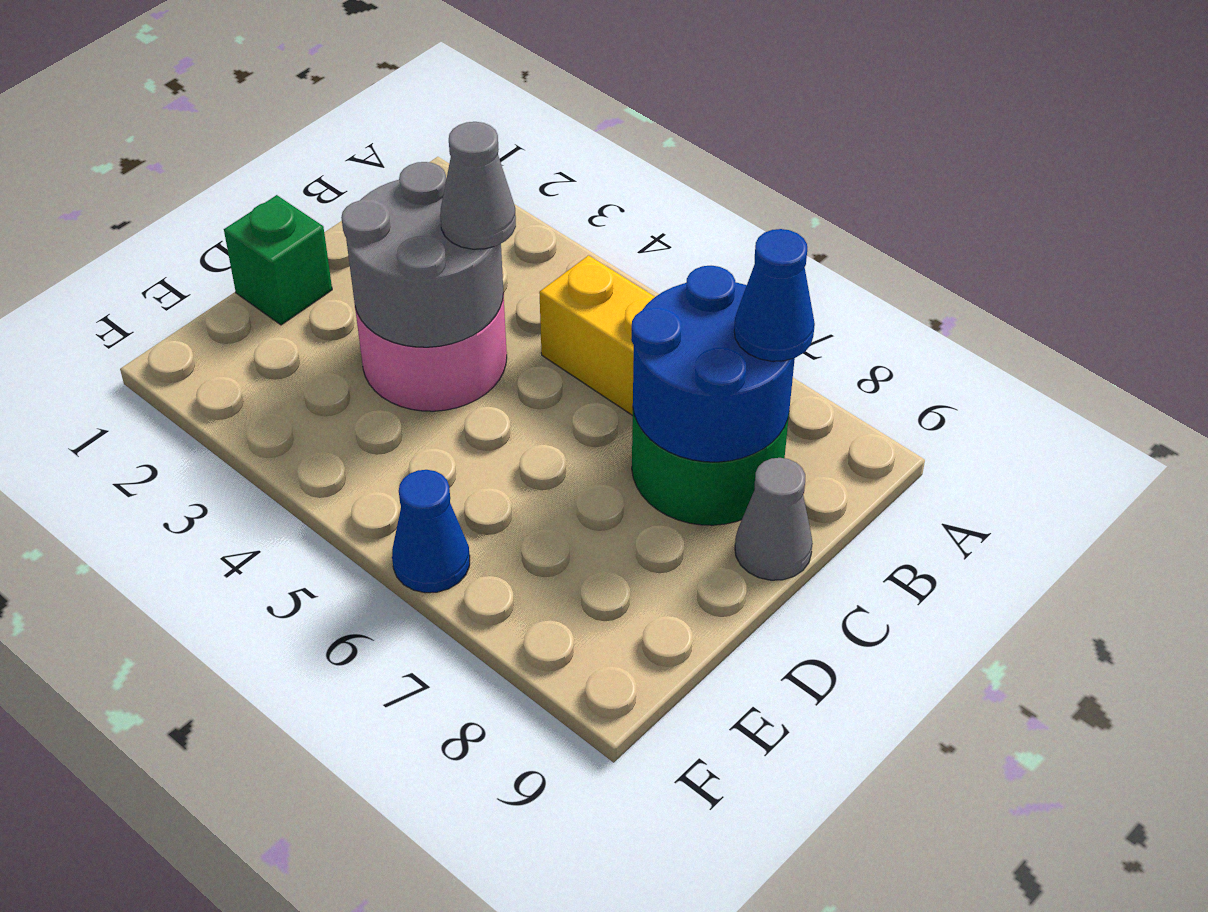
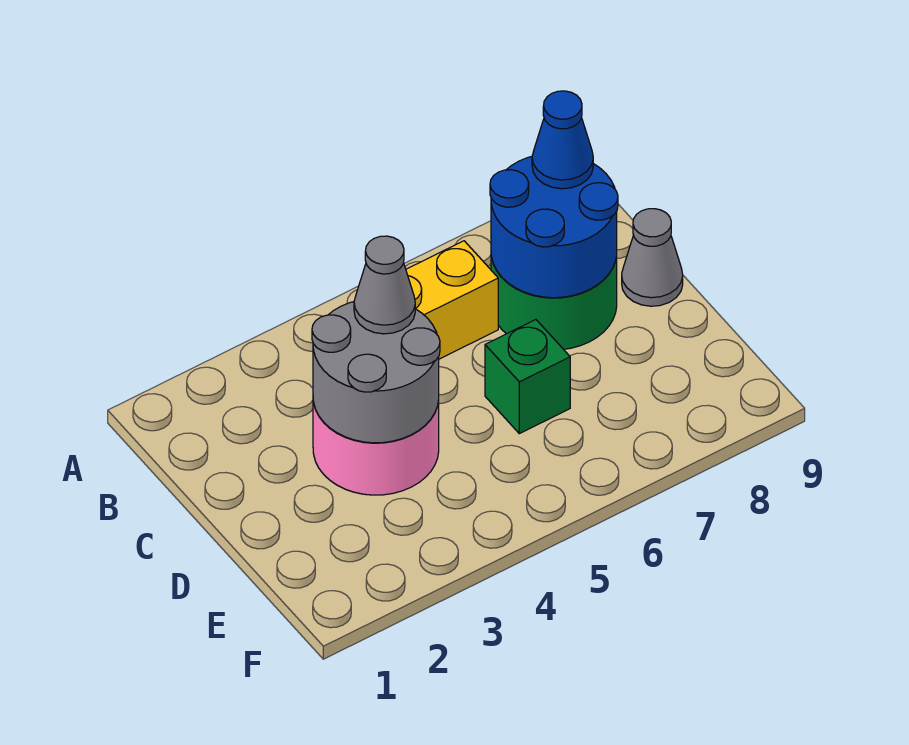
green 1x1 brick [224,195,332,325] -> green 1x1 brick moved to [485,320,570,434]
blue 1x1 cone [392,470,470,593] -> none

